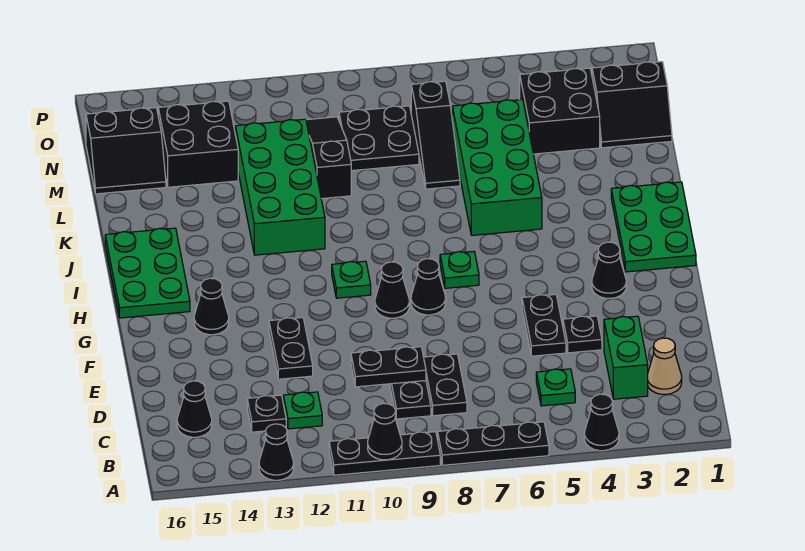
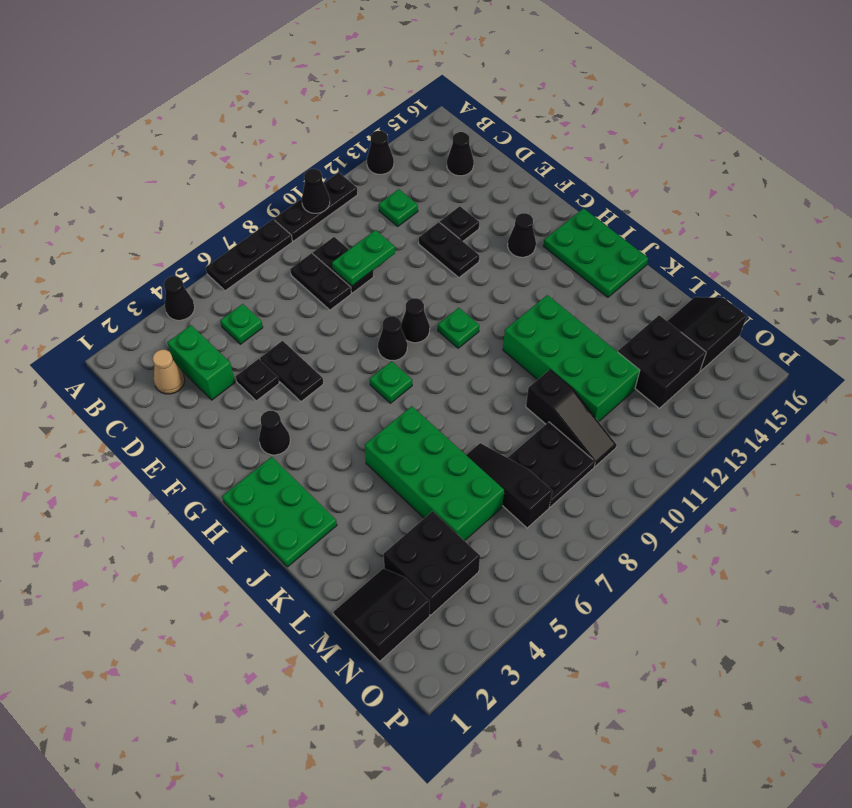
black 1x1 plate [247,395,286,432] -> black 1x1 plate moved to [440,206,479,241]
black 1x2 plate [351,347,426,387] -> green 1x2 plate [332,230,395,286]

